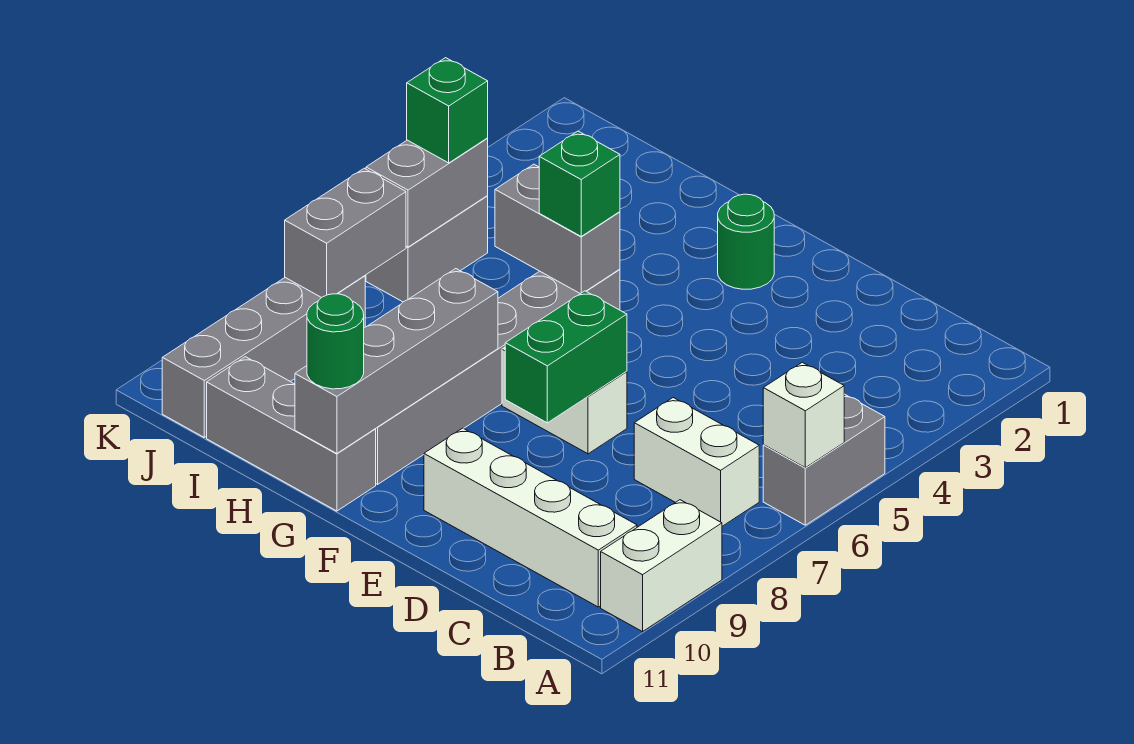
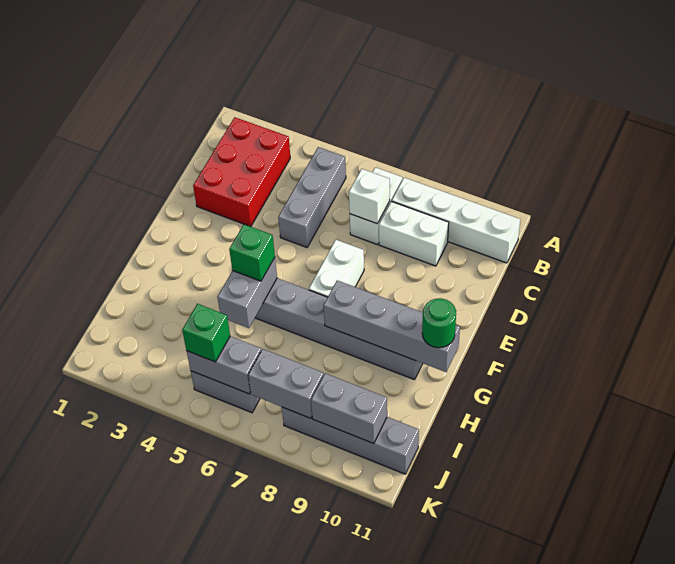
grey 1x2 brick [763,394,885,525] -> grey 1x2 brick moved to [311,373,387,444]
white 1x1 brick [763,362,844,468] -> white 1x1 brick moved to [349,169,390,224]
white 1x2 brick [601,500,722,632] -> white 1x2 brick moved to [379,201,449,266]
none -> red 2x3 brick [193,117,290,227]
white 1x4 brick [424,428,637,607] -> white 1x4 brick turned to [392,177,520,263]
green 1x2 brick [505,291,627,423] -> none
green 1x1 round brick [718,194,774,289] -> none
grey 1x3 brick [207,357,376,511] -> grey 1x3 brick moved to [278,147,346,247]

